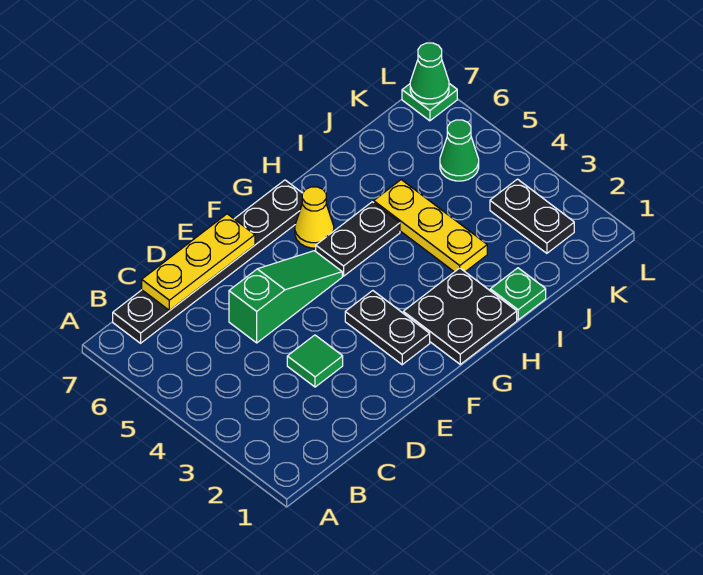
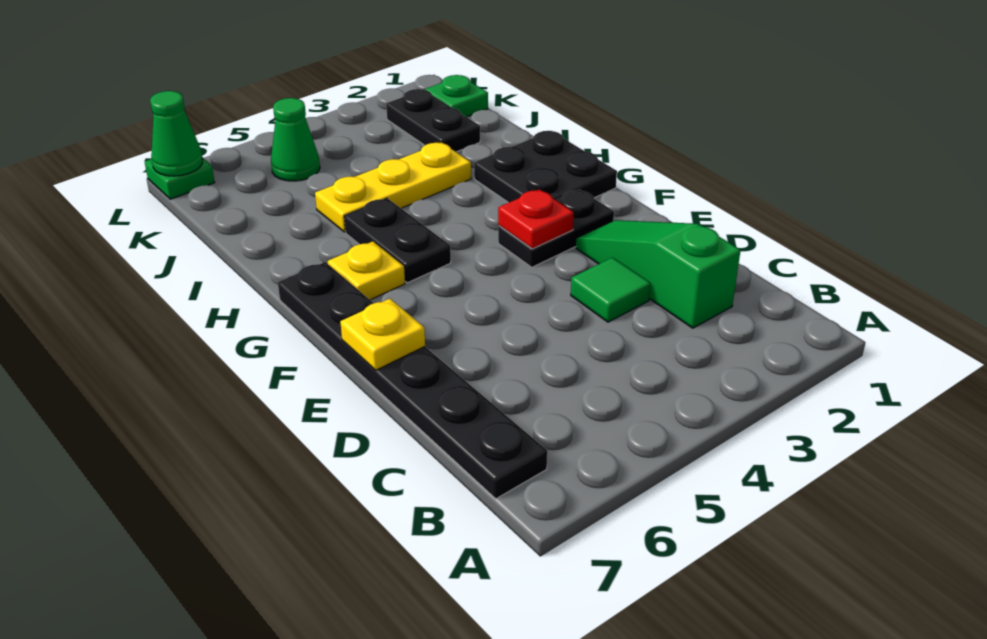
yellow 1x3 plate [142,214,255,310] -> yellow 1x1 plate [340,299,425,370]
green 1x3 slope [229,251,342,343] -> green 1x3 slope moved to [576,220,741,328]
none -> red 1x1 plate [498,189,574,249]
yellow 1x1 cone [295,187,334,248] -> yellow 1x1 plate [328,242,405,300]
green 1x1 plate [490,268,546,320] -> green 1x1 plate moved to [425,75,488,117]
black 1x2 plate [490,179,574,253] -> black 1x2 plate turned to [386,89,480,152]

